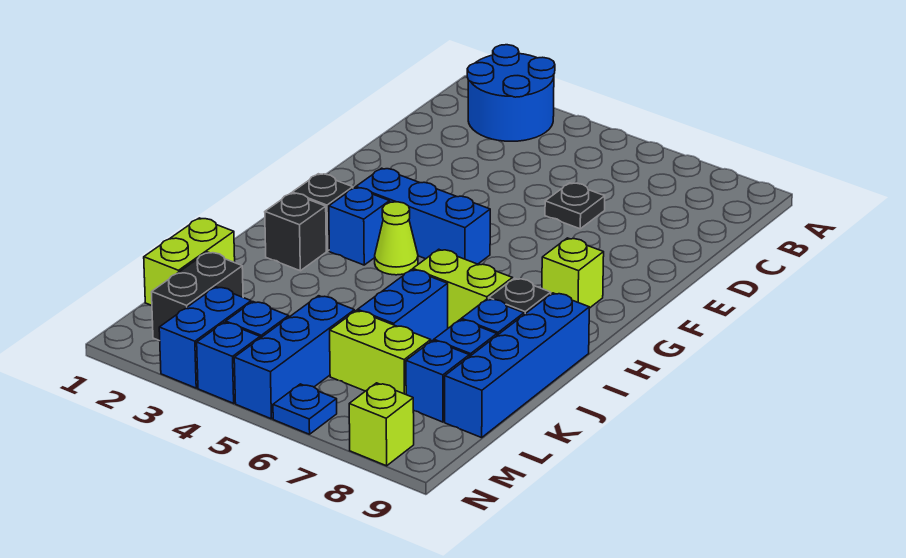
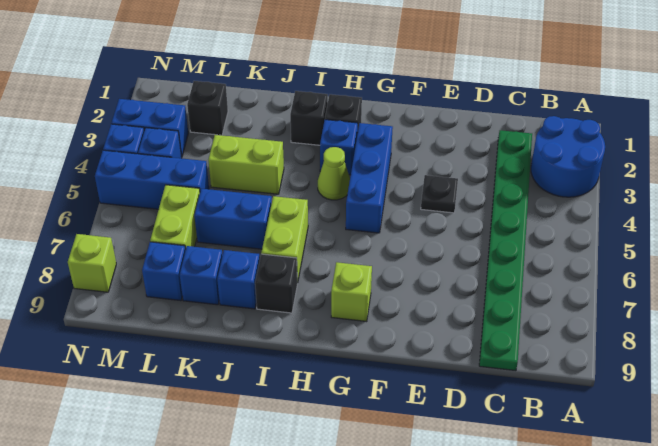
none -> green 1x8 plate [479,130,532,371]
black 1x1 plate [545,183,605,229] -> black 1x1 plate moved to [421,175,458,213]
blue 1x4 brick [445,293,589,438] -> none
lime 1x2 brick [144,218,235,306] -> lime 1x2 brick moved to [208,135,284,194]
black 1x2 brick [152,252,243,341] -> black 1x1 brick [187,81,228,135]
blue 1x1 plate [273,384,337,434] -> none

